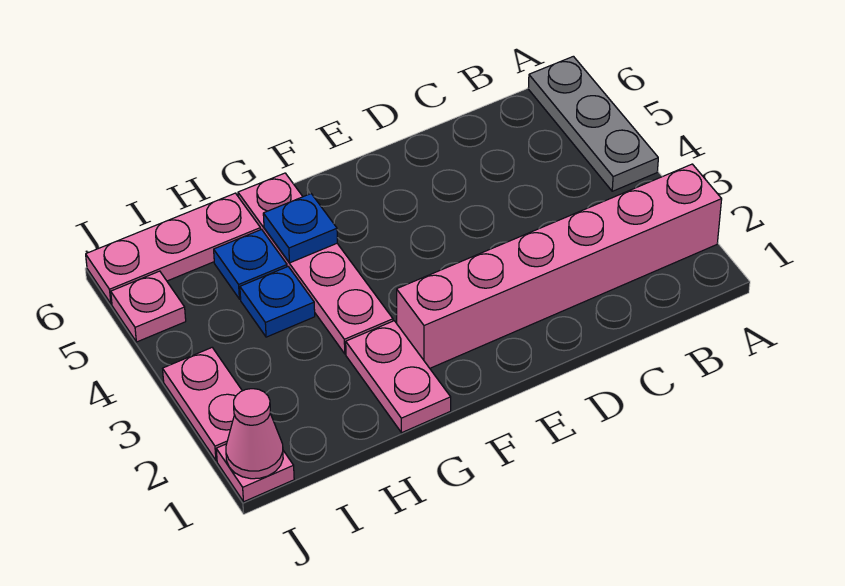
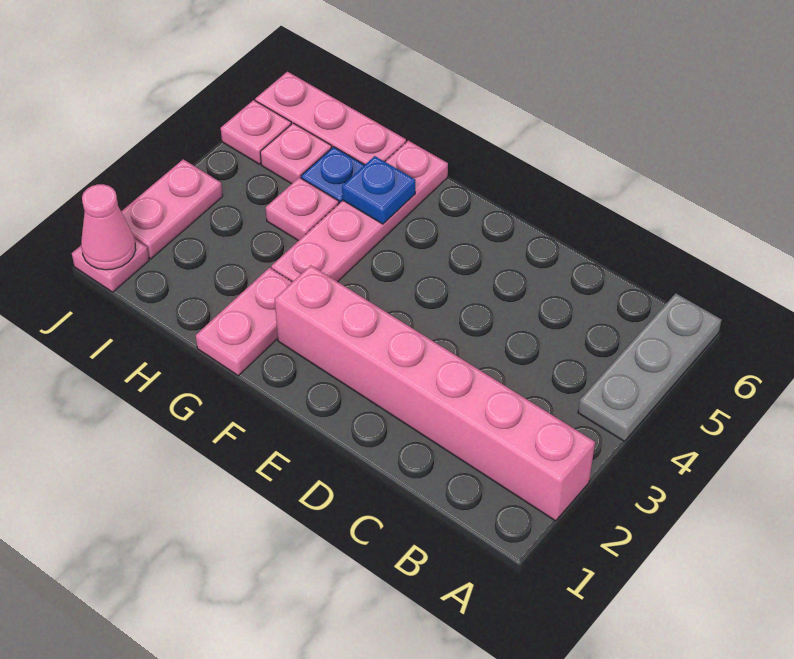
blue 1x1 plate [240,267,315,337] -> pink 1x1 plate [266,177,339,241]
none -> pink 1x1 plate [260,123,332,184]

